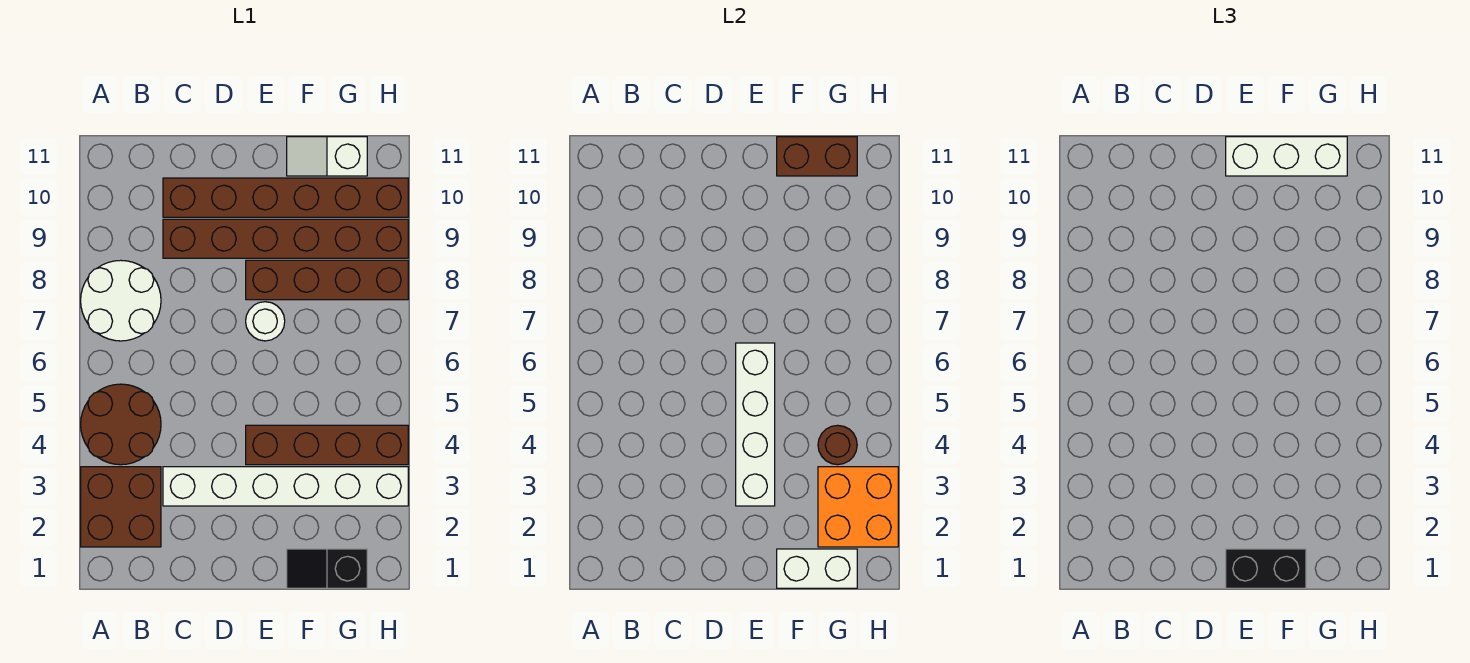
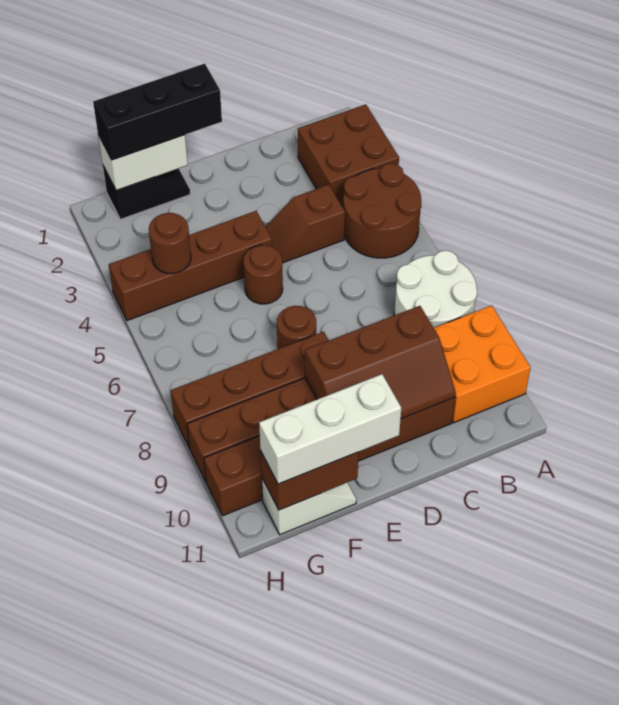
white 1x6 brick [163,467,408,506] -> none
none -> brown 1x2 slope [265,185,345,263]
none -> brown 2x3 slope [305,306,456,419]
black 1x2 brick [1226,549,1306,588] -> black 1x3 brick [93,64,222,160]
white 1x4 brick [736,343,775,506] -> none
none -> brown 1x1 round brick [243,245,283,304]
white 1x1 round brick [246,302,285,341] -> brown 1x1 round brick [277,306,316,349]
orange 2x2 brick [818,467,898,547] -> orange 2x2 brick moved to [434,305,531,423]

